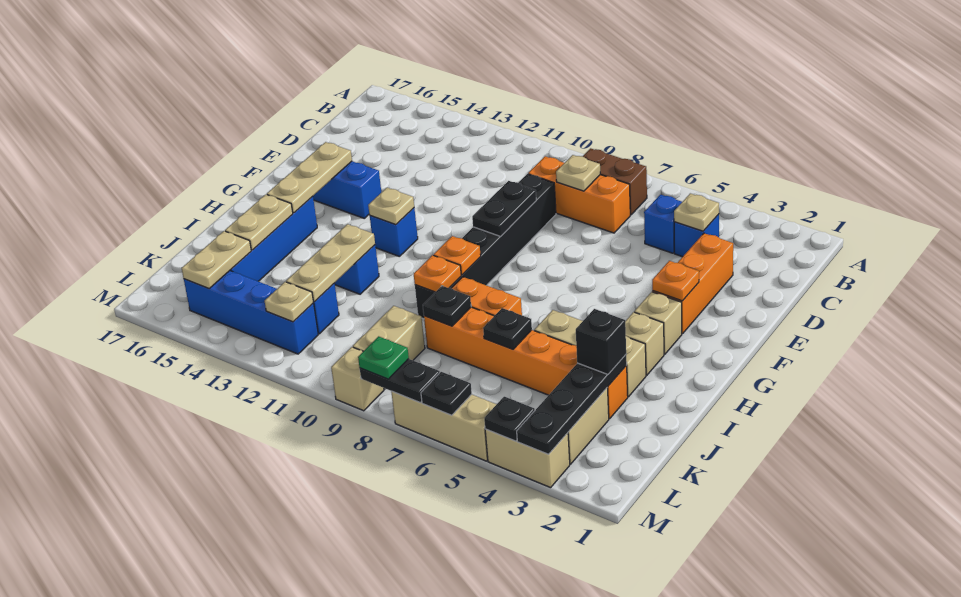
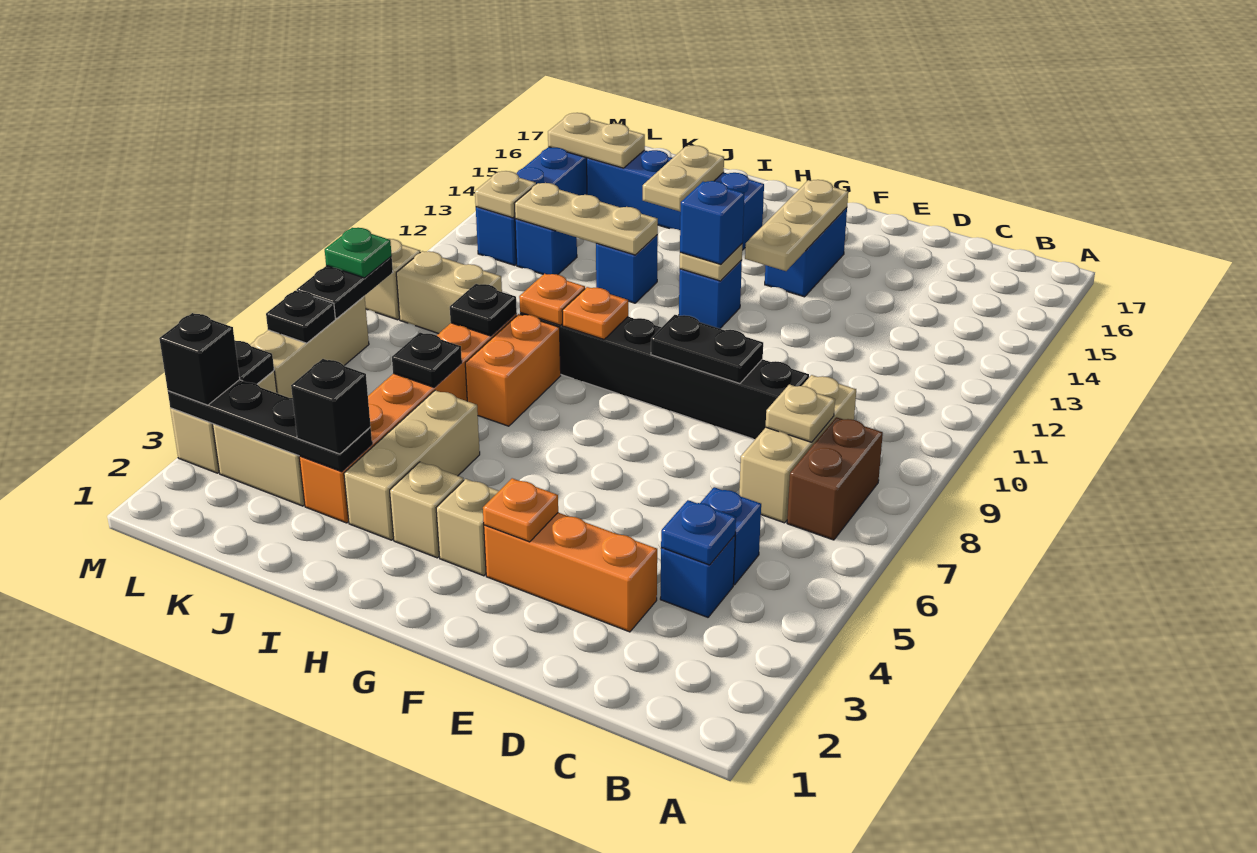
tan 1x1 plate [674,193,719,231] -> blue 1x1 plate [661,500,736,565]
orange 1x3 brick [528,156,630,233] -> tan 1x3 brick [739,375,856,523]
tan 1x3 plate [267,142,352,213] -> tan 1x3 plate turned to [745,180,848,271]
none -> blue 1x1 brick [680,181,744,264]
tan 1x2 plate [225,194,293,250] -> tan 1x2 plate turned to [643,145,724,212]
none -> black 1x1 brick [159,313,240,405]

